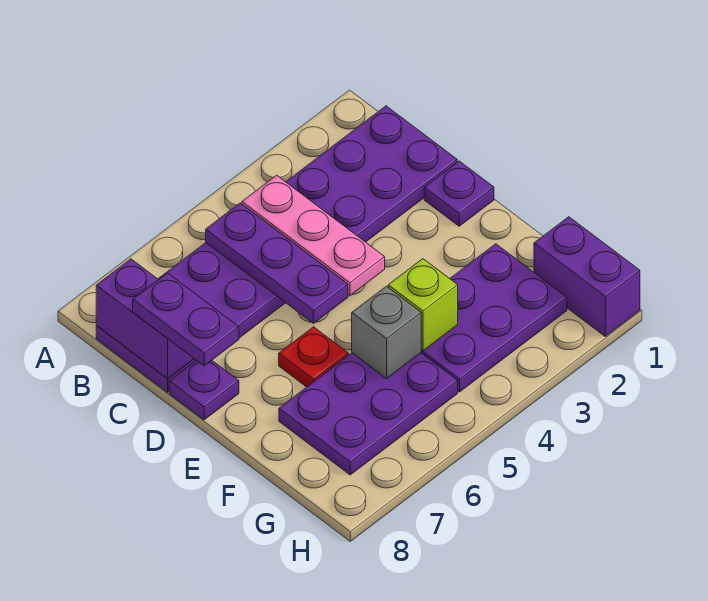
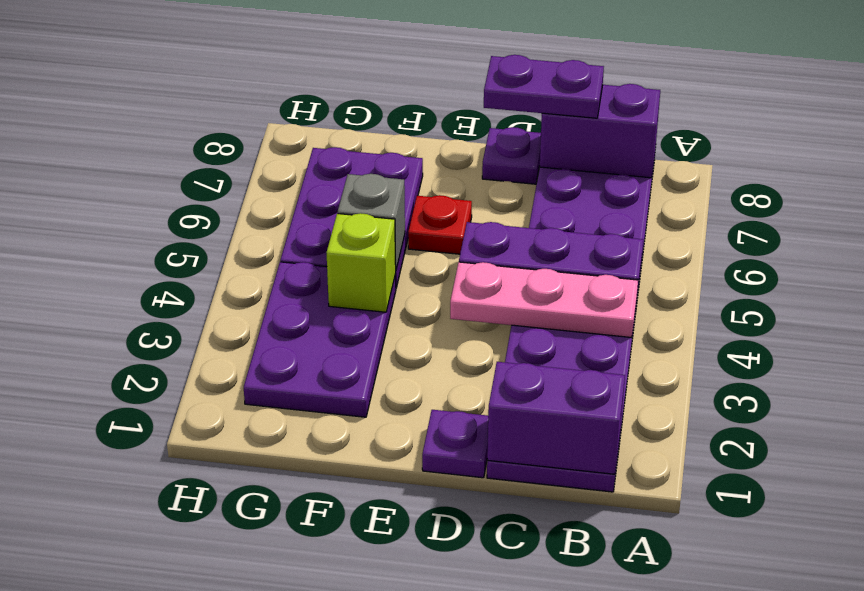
purple 1x2 brick [534,217,640,336] -> purple 1x2 brick moved to [487,362,625,474]

